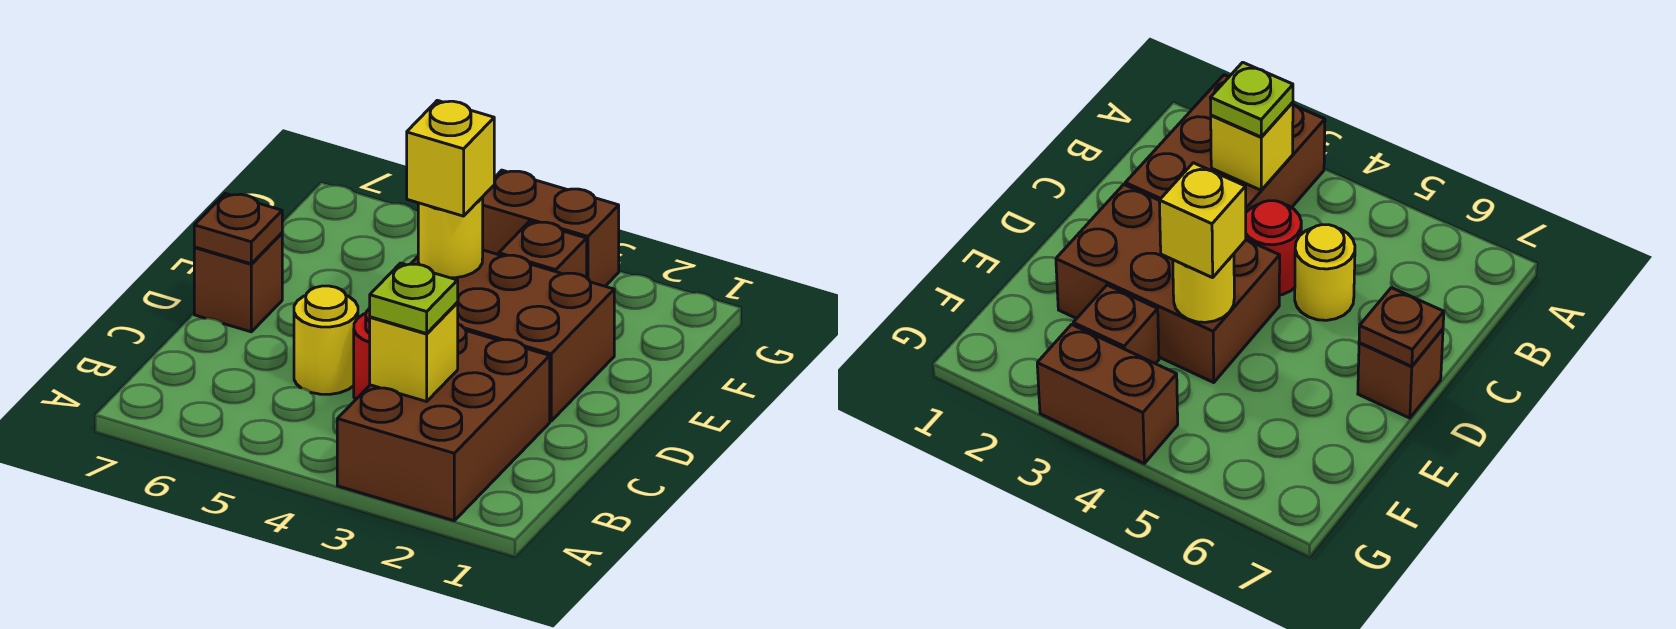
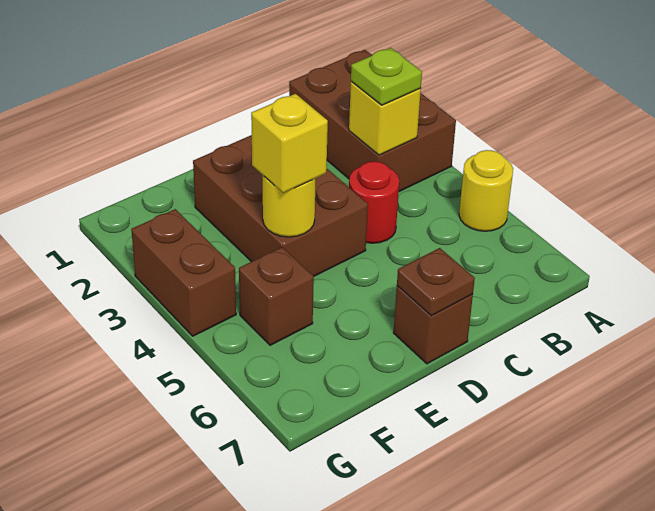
brown 2x3 brick [337,324,550,521] -> brown 2x3 brick turned to [289,50,456,191]
yellow 1x1 round brick [294,286,358,394] -> yellow 1x1 round brick moved to [459,150,513,231]
brown 1x1 brick [499,221,587,278] -> brown 1x1 brick moved to [239,247,314,345]

